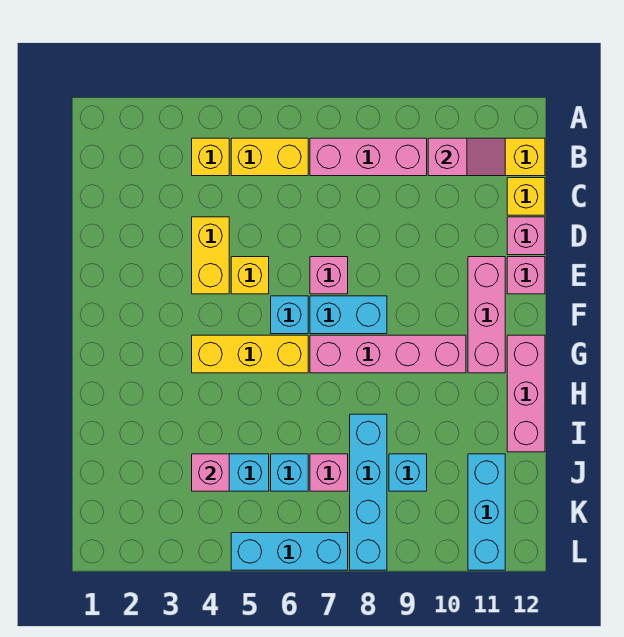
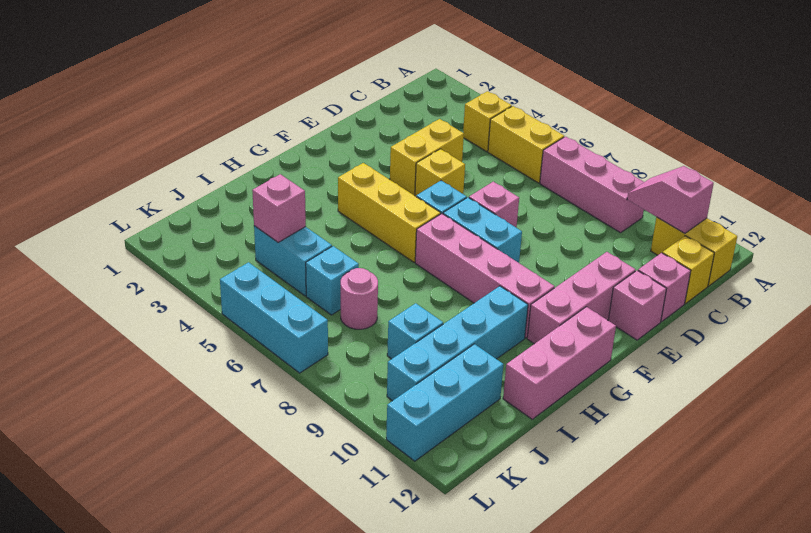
pink 1x2 slope [428,138,505,176] -> pink 1x2 slope turned to [627,166,714,233]
cyan 1x4 brick [350,414,387,570] -> cyan 1x4 brick moved to [387,286,528,401]
pink 1x1 brick [310,454,348,491] -> pink 1x1 round brick [341,268,378,329]

